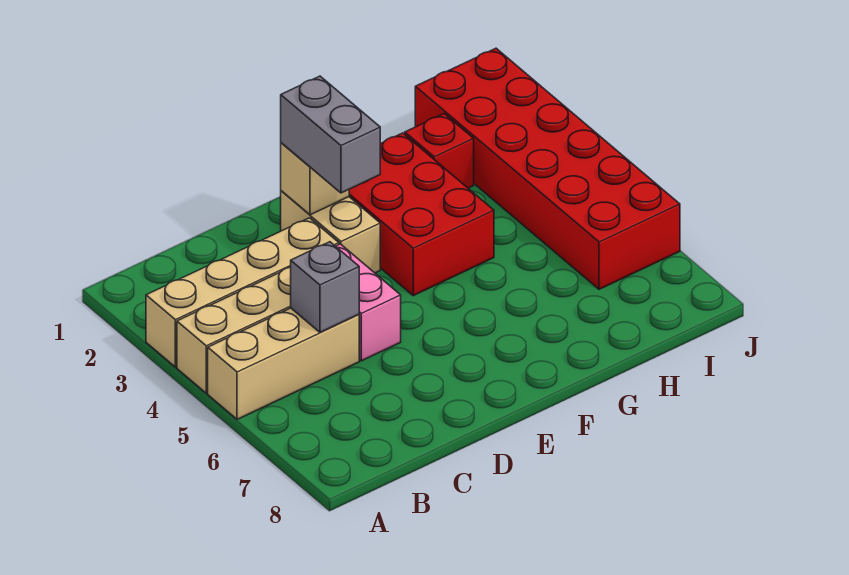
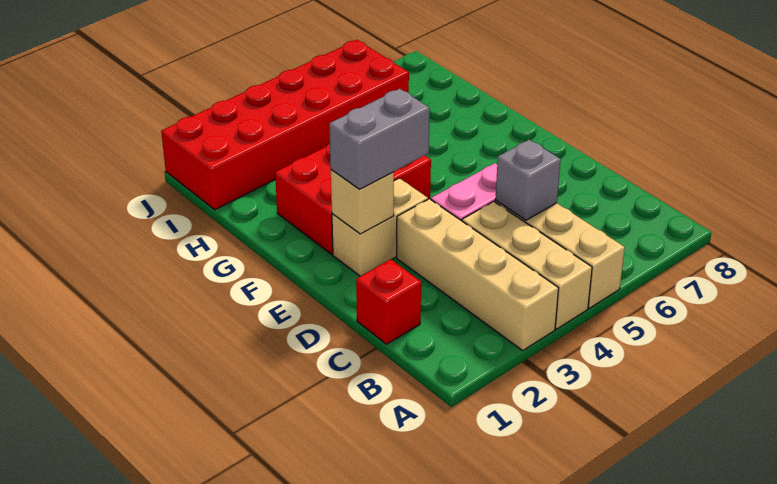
red 1x1 brick [405,114,474,188] -> red 1x1 brick moved to [356,259,421,344]

